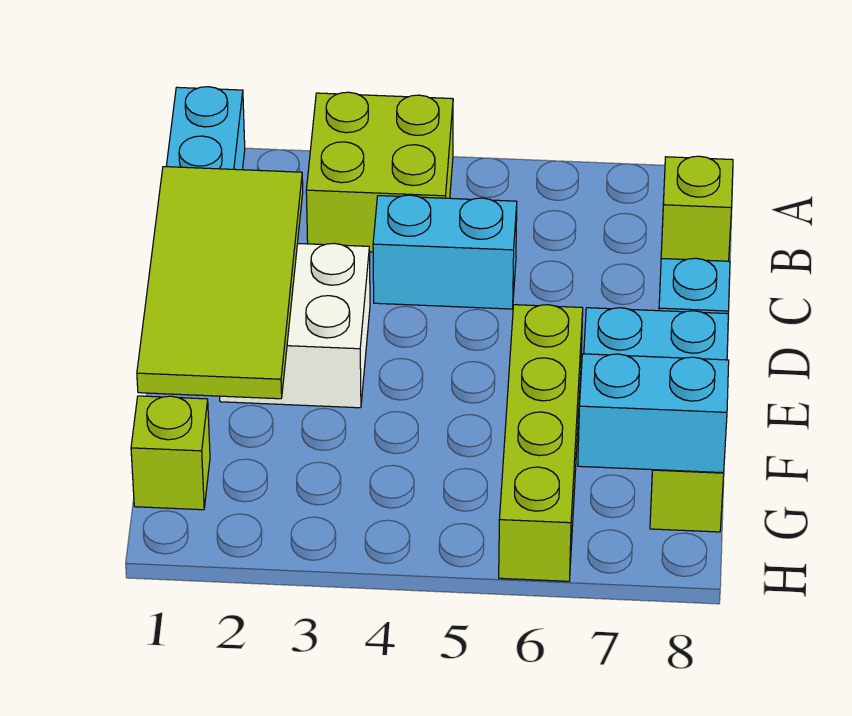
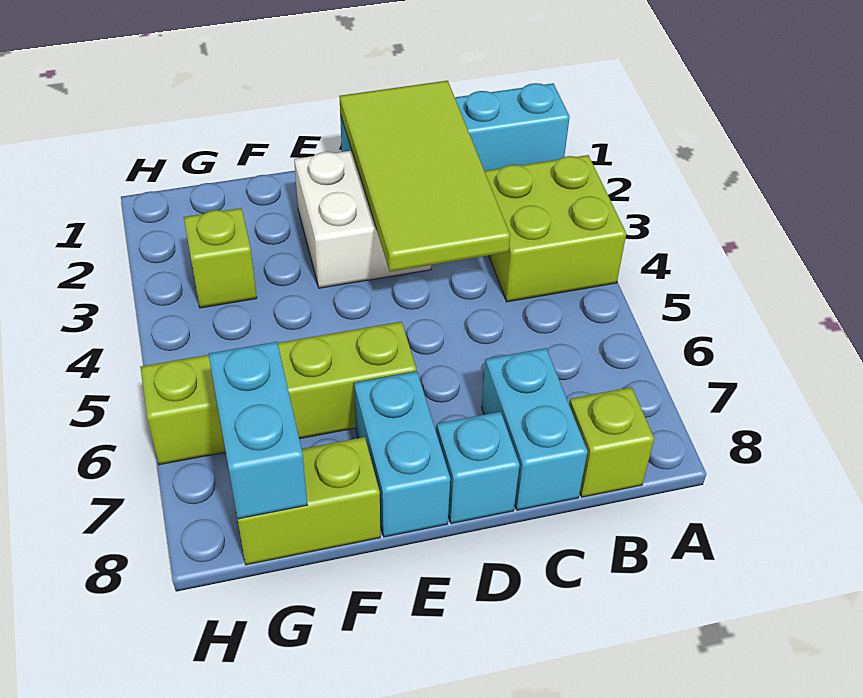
lime 2x4 tile [137,167,303,399] -> lime 2x4 tile turned to [339,81,510,272]
cyan 1x2 brick [373,195,517,309] -> cyan 1x2 brick moved to [481,348,588,510]
lime 1x1 brick [131,396,210,510] -> lime 1x1 brick moved to [184,208,257,308]

